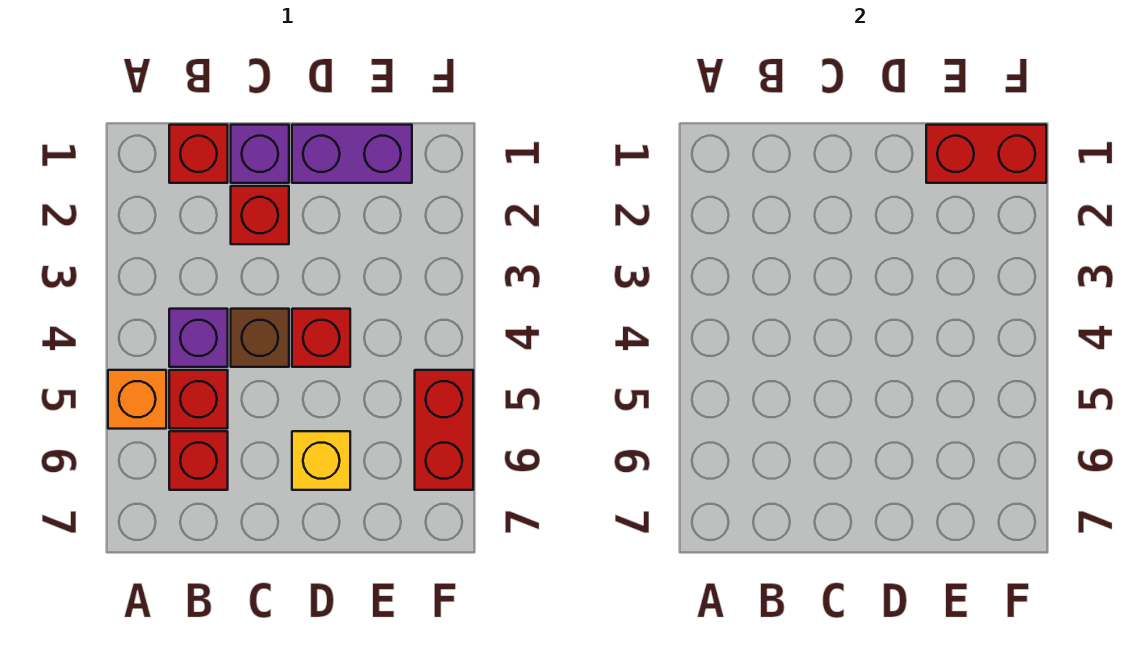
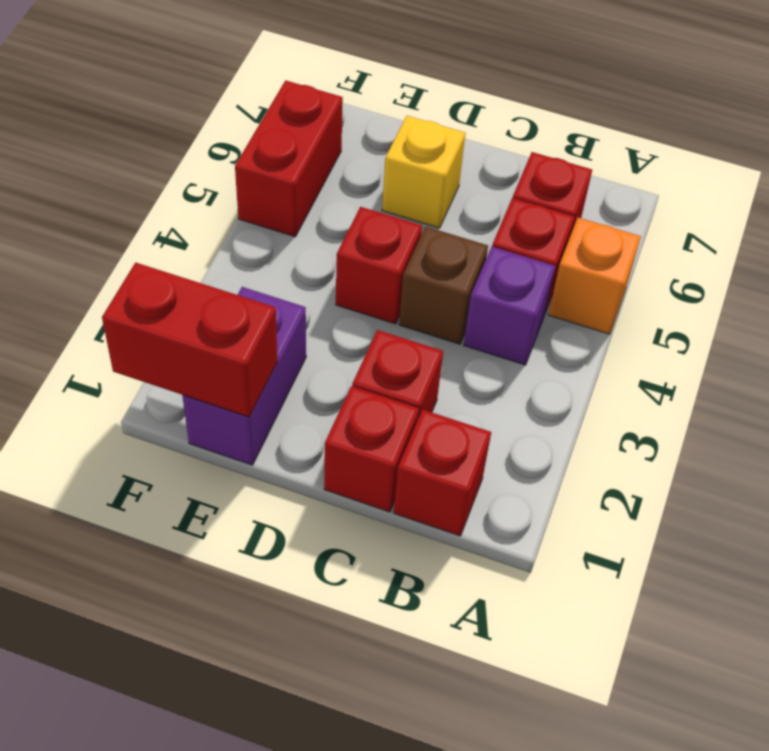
purple 1x1 brick [231,125,289,183] -> red 1x1 brick [324,386,419,512]
purple 1x2 brick [292,125,412,183] -> purple 1x2 brick turned to [182,287,306,465]

